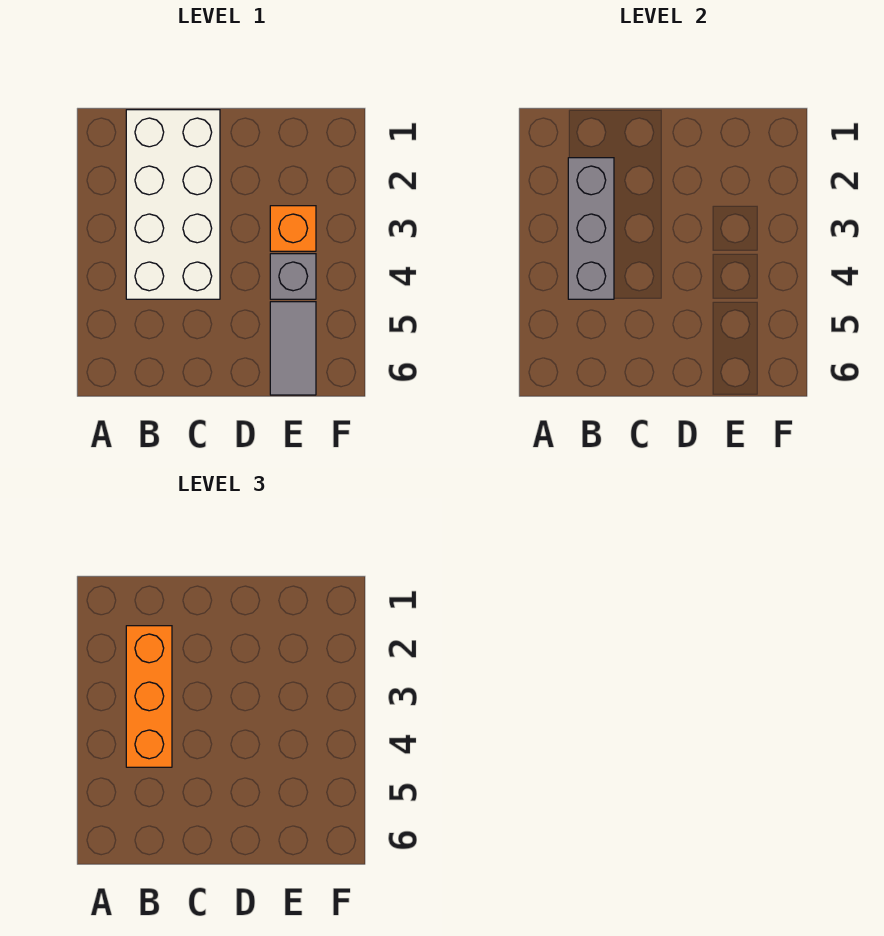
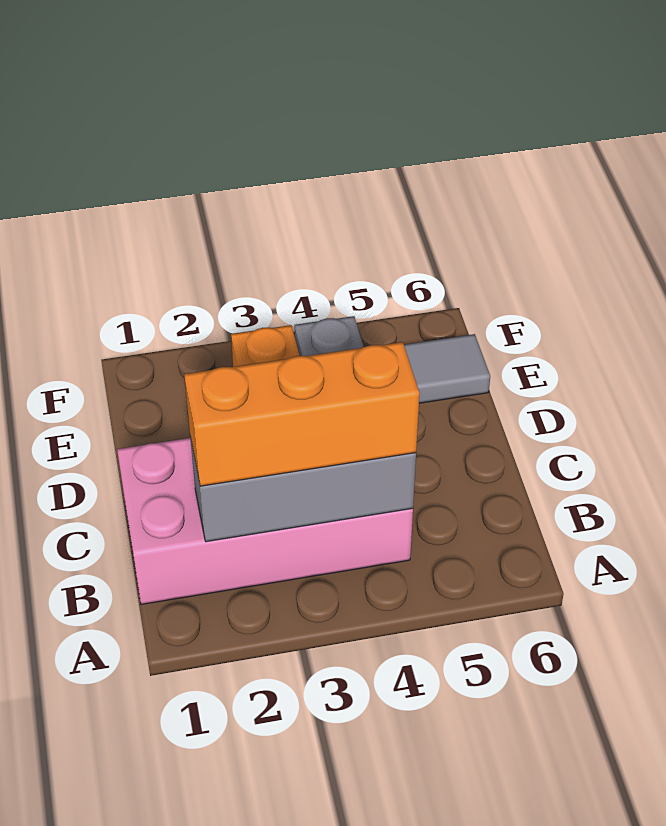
white 2x4 brick [126,110,220,299] -> pink 2x4 brick [117,438,413,604]

